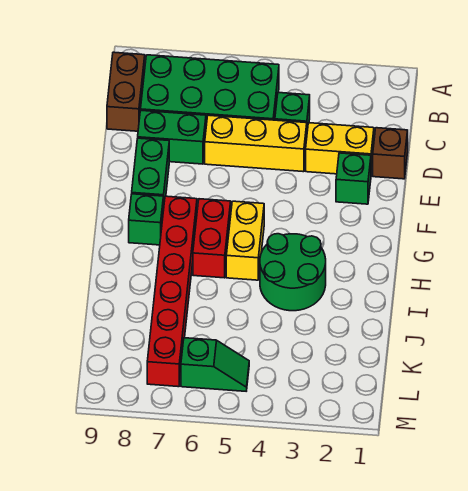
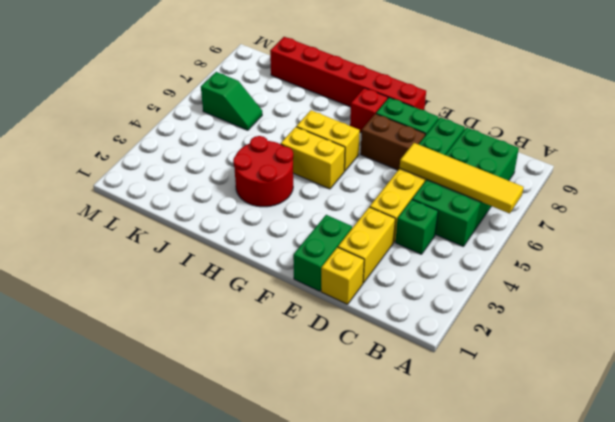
none -> yellow 1x4 tile [400,143,524,213]
brown 1x2 brick [107,52,145,131] -> brown 1x2 brick moved to [361,114,425,170]
brown 1x1 brick [373,128,408,179] -> yellow 1x1 brick [321,247,364,304]
green 1x1 brick [336,153,371,204] -> green 1x2 brick [293,215,352,291]
red 1x2 brick [193,199,231,278] -> yellow 1x2 brick [296,110,360,171]
red 1x6 brick [147,196,197,387] -> red 1x6 brick moved to [270,37,426,110]
green 1x1 brick [129,194,163,245] -> red 1x1 brick [350,88,388,133]
green 2x2 round brick [260,234,326,311] -> red 2x2 round brick [233,136,293,207]
green 1x2 slope [181,338,249,391] -> green 1x2 slope turned to [201,72,262,130]

